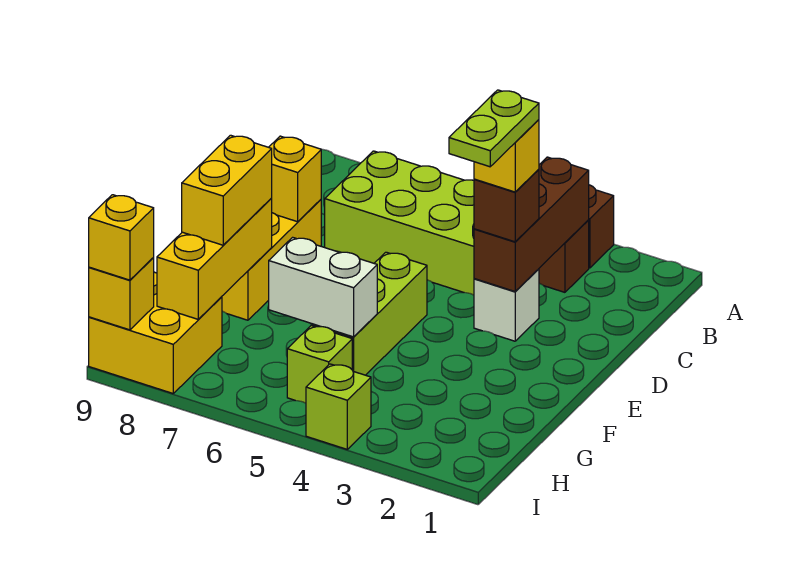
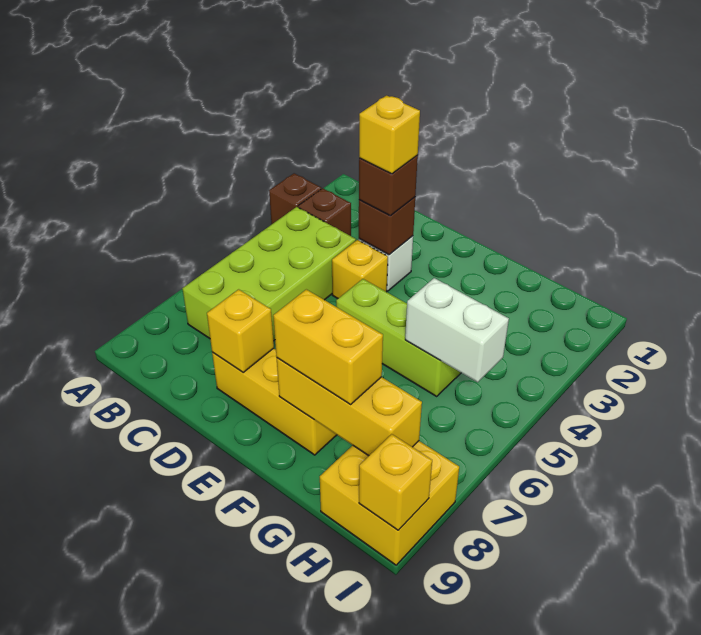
brown 1x3 brick [474,157,589,291] -> brown 1x1 brick [359,197,415,255]
lime 1x2 plate [449,90,539,167] -> none
white 1x2 brick [269,237,377,337] -> white 1x2 brick turned to [405,278,509,382]
lime 1x1 brick [287,326,352,403] -> none
lime 1x1 brick [306,364,371,449] -> none
yellow 1x1 brick [89,195,154,280] -> yellow 1x1 brick moved to [332,240,388,298]

